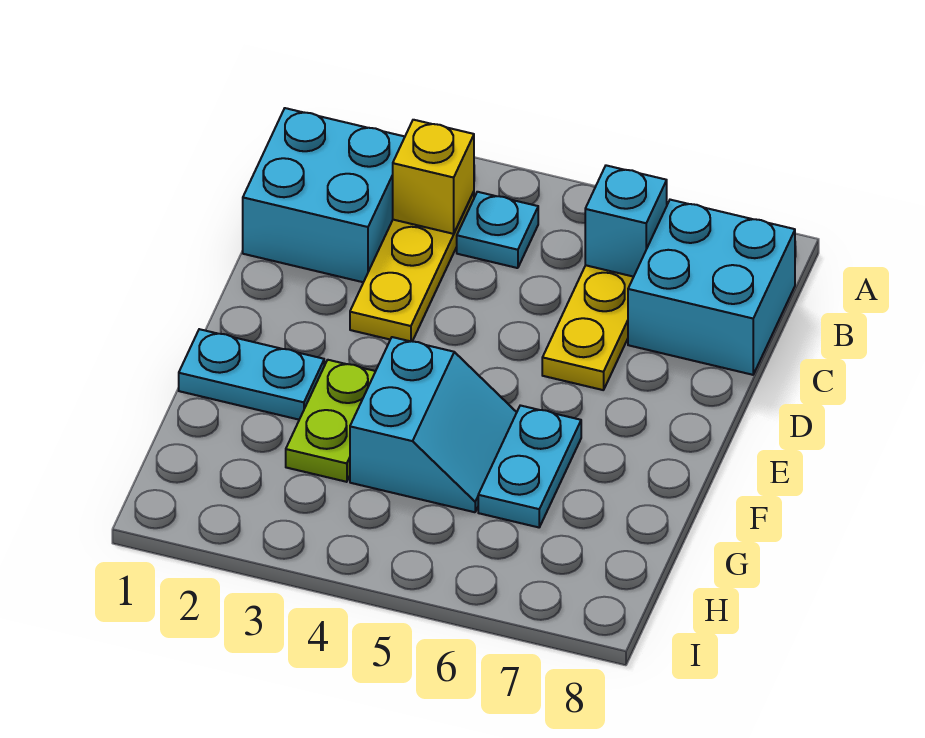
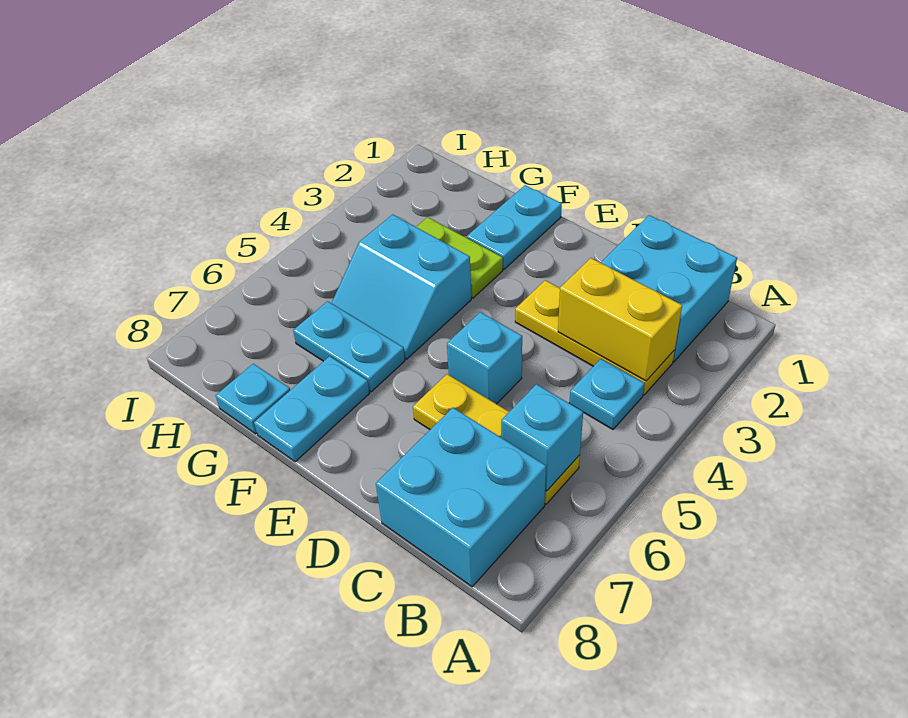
yellow 1x1 brick [393,120,474,234] -> yellow 1x2 brick [558,258,682,381]
none -> cyan 1x1 brick [447,312,522,404]
none -> cyan 1x2 plate [254,356,369,462]
none -> cyan 1x1 plate [216,364,290,434]

